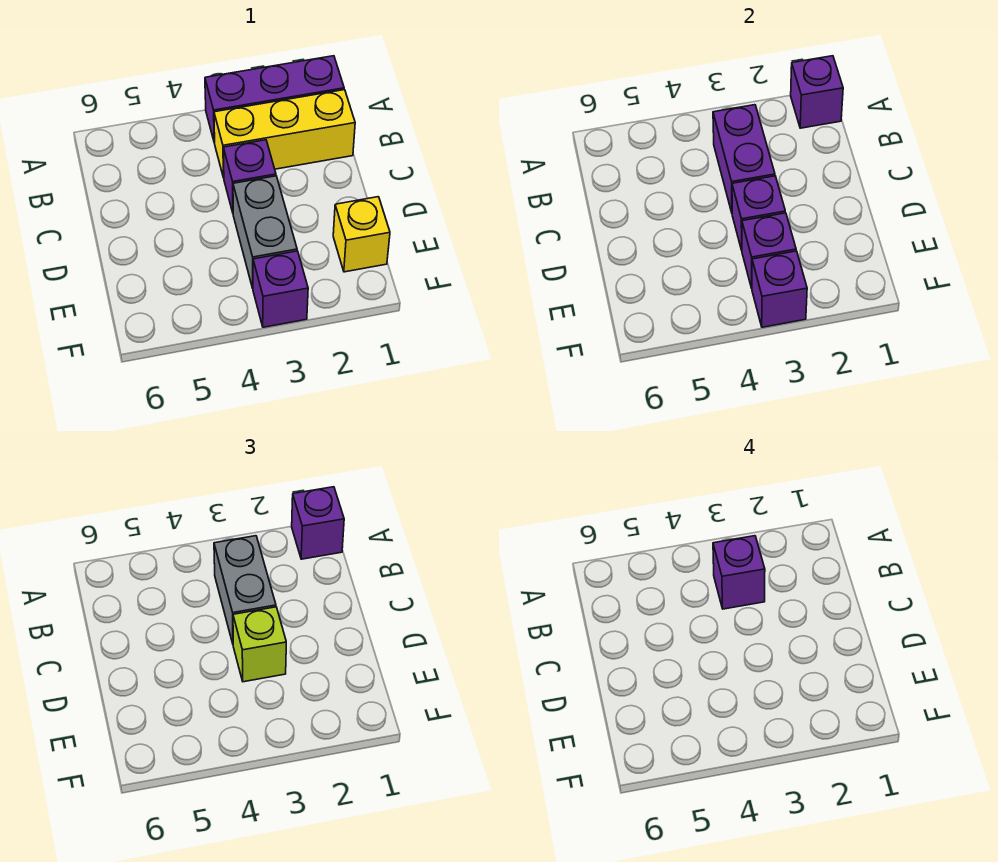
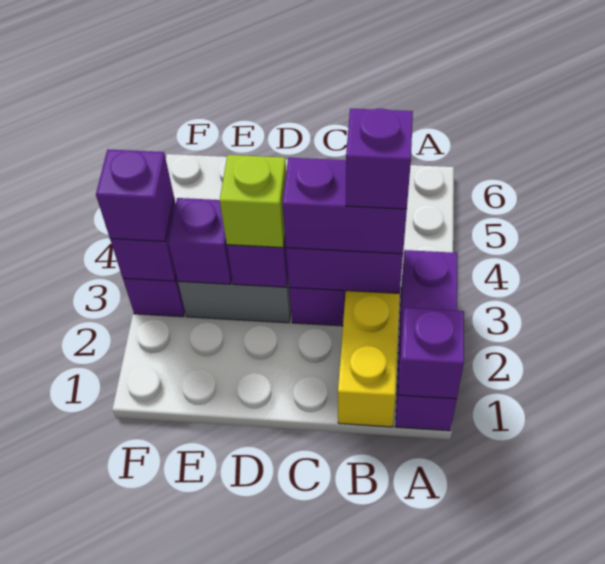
purple 1x1 brick [292,487,344,559] -> purple 1x1 brick moved to [96,149,174,241]
grey 1x2 brick [214,536,276,643] -> purple 1x2 brick [282,158,407,254]
yellow 1x1 brick [333,197,390,272] -> none

